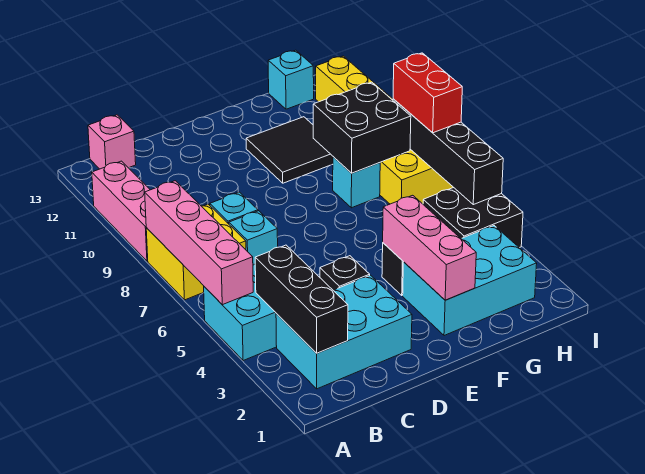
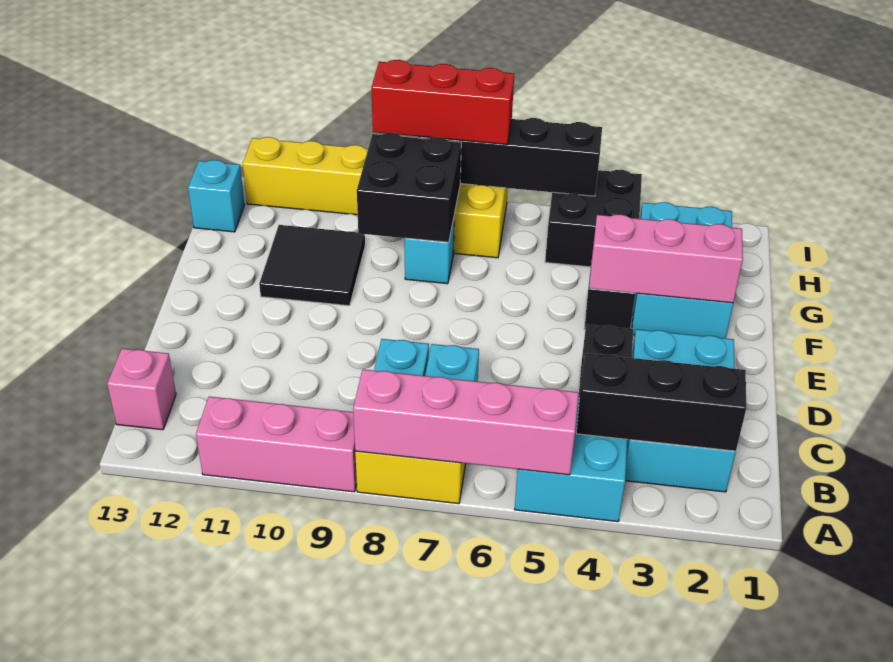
red 1x2 brick [393,53,462,133] -> red 1x3 brick [371,60,514,144]

